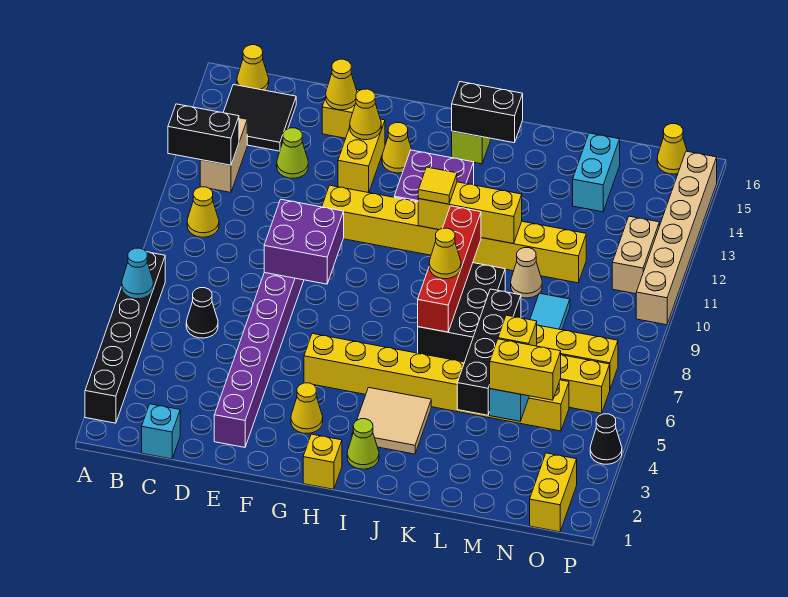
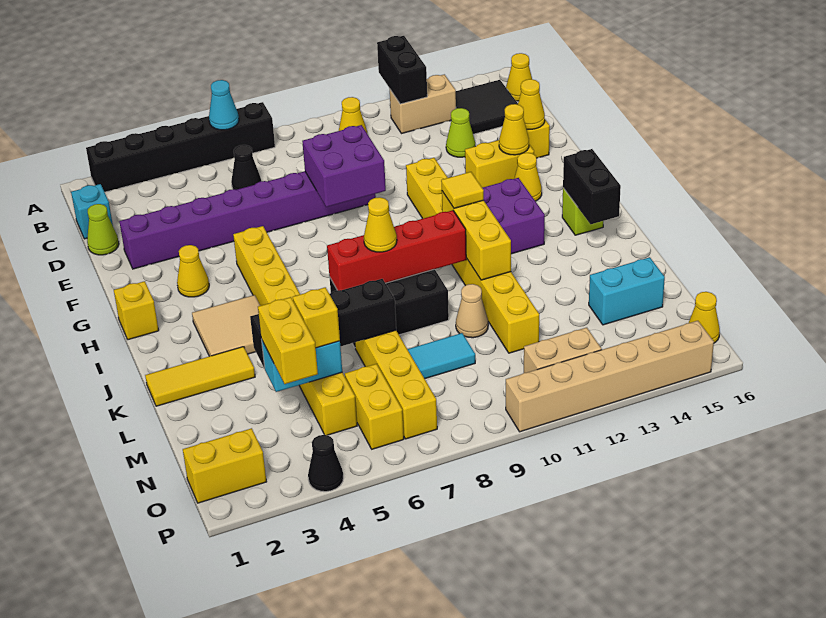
lime 1x1 cone [347,419,379,469] -> lime 1x1 cone moved to [87,204,119,255]
none -> yellow 1x3 tile [145,347,255,406]

